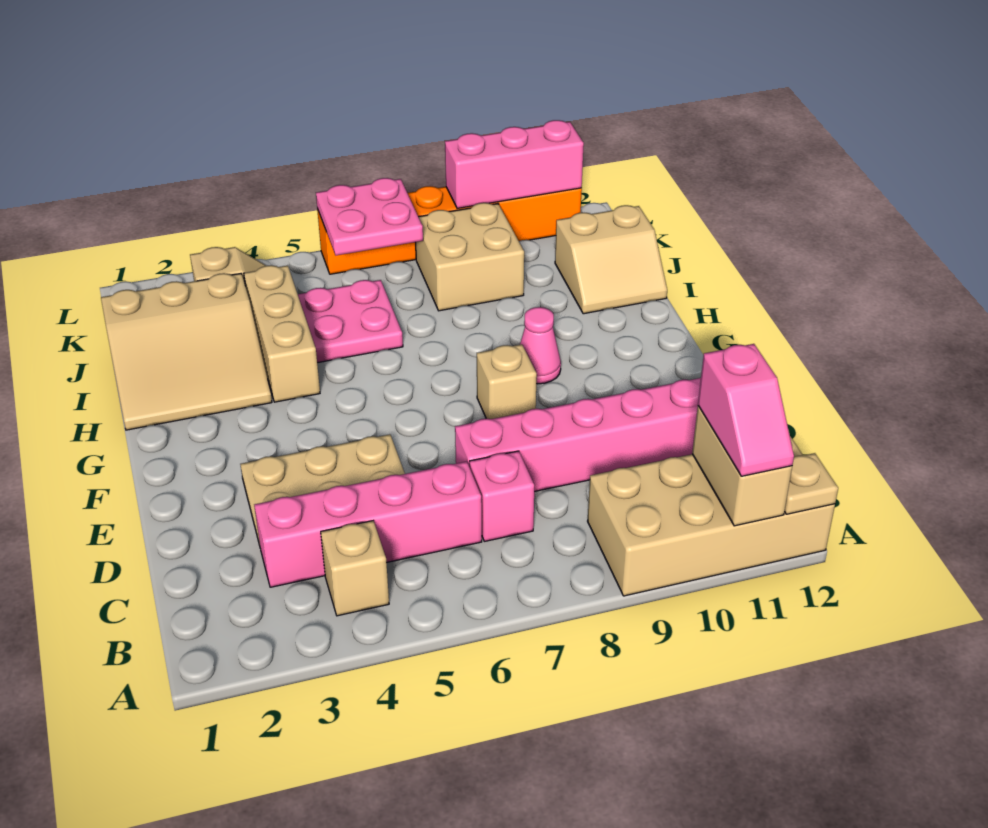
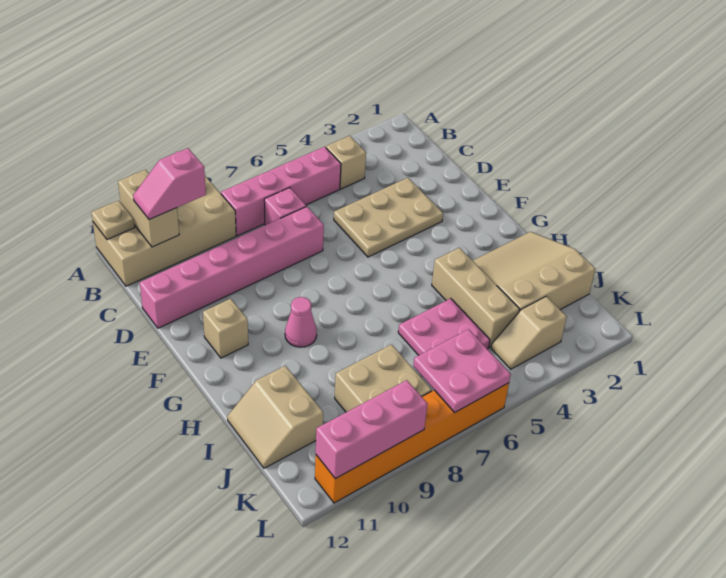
pink 1x2 slope [698,344,794,476] -> pink 1x2 slope turned to [133,148,206,220]
pink 1x4 brick [254,462,482,587] -> pink 1x4 brick moved to [221,147,341,236]
tan 1x1 brick [477,344,537,419] -> tan 1x1 brick moved to [203,299,248,358]
tan 2x2 slope [555,205,667,314] -> tan 2x2 slope turned to [227,366,323,468]

